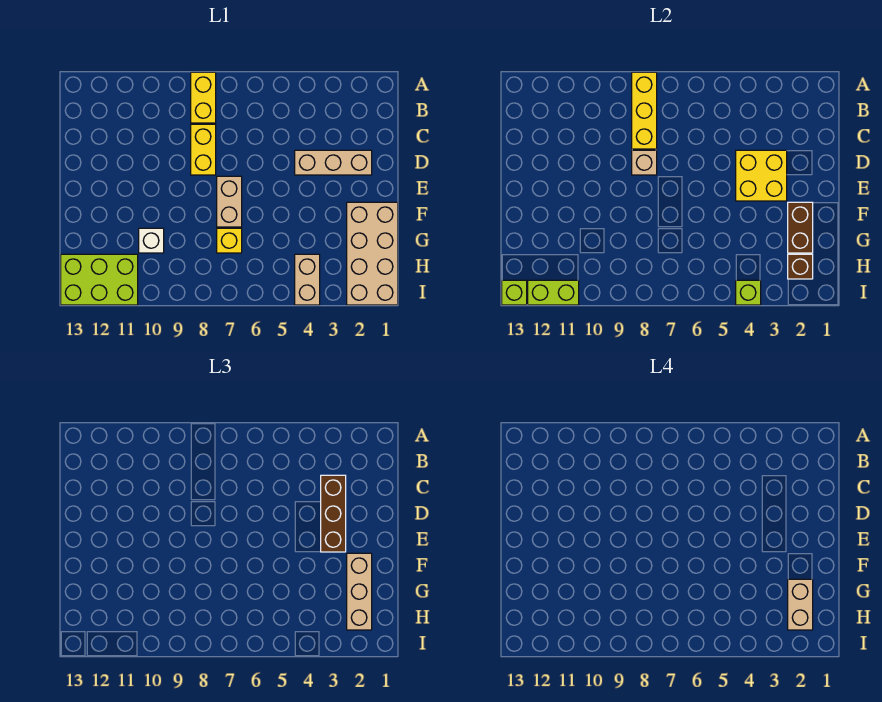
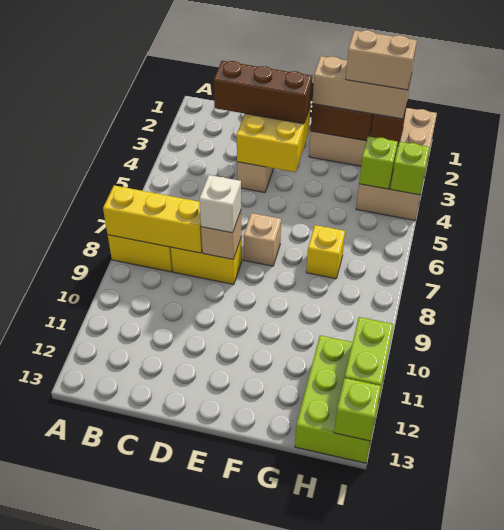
tan 1x2 brick [217,176,242,227] -> tan 1x1 brick [244,213,281,266]
white 1x1 brick [139,228,164,253] -> white 1x1 brick moved to [199,175,241,233]
none -> lime 1x1 brick [359,136,398,189]

